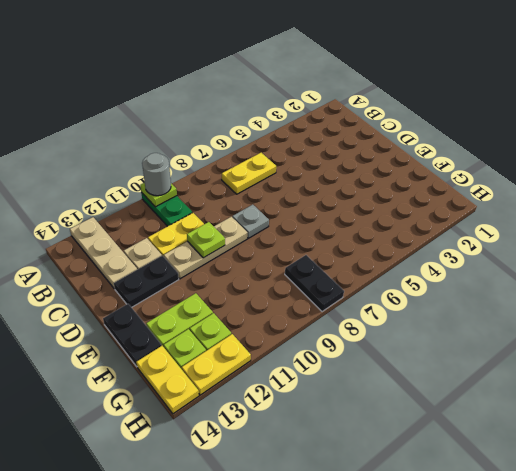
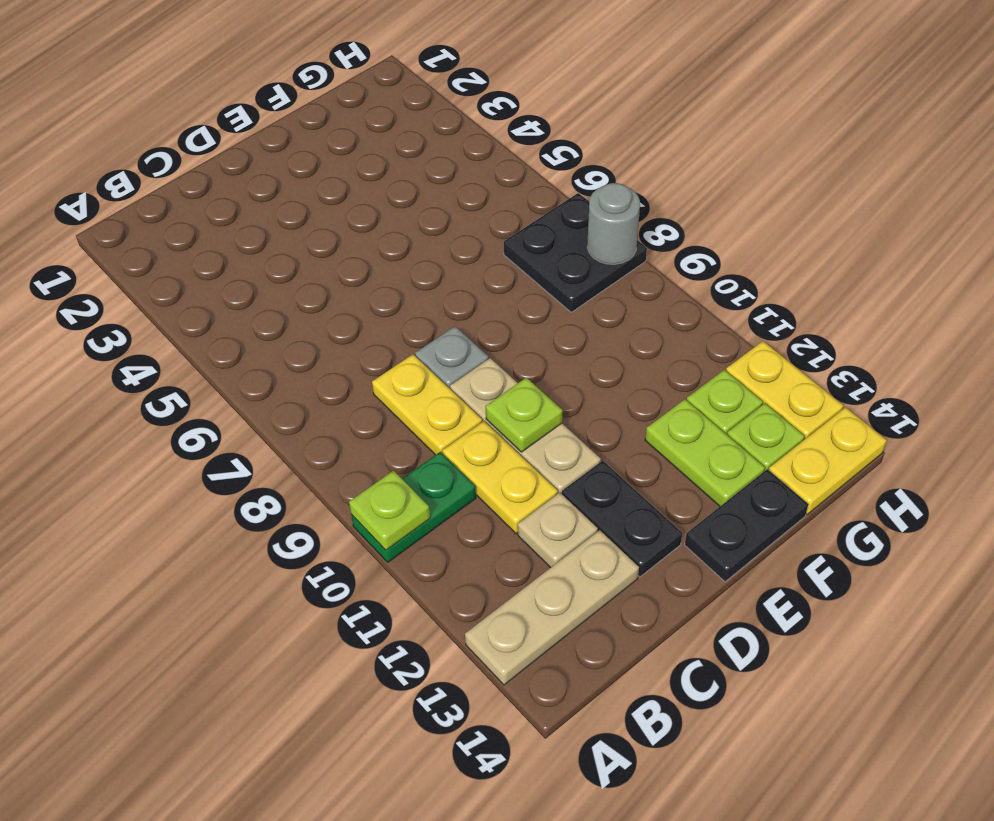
grey 1x1 round brick [142,153,171,196] -> grey 1x1 round brick moved to [587,183,640,264]
yellow 1x2 plate [222,153,276,194] -> yellow 1x2 plate moved to [372,354,482,455]
black 1x2 plate [285,255,344,311] -> black 2x2 plate [504,193,647,312]

